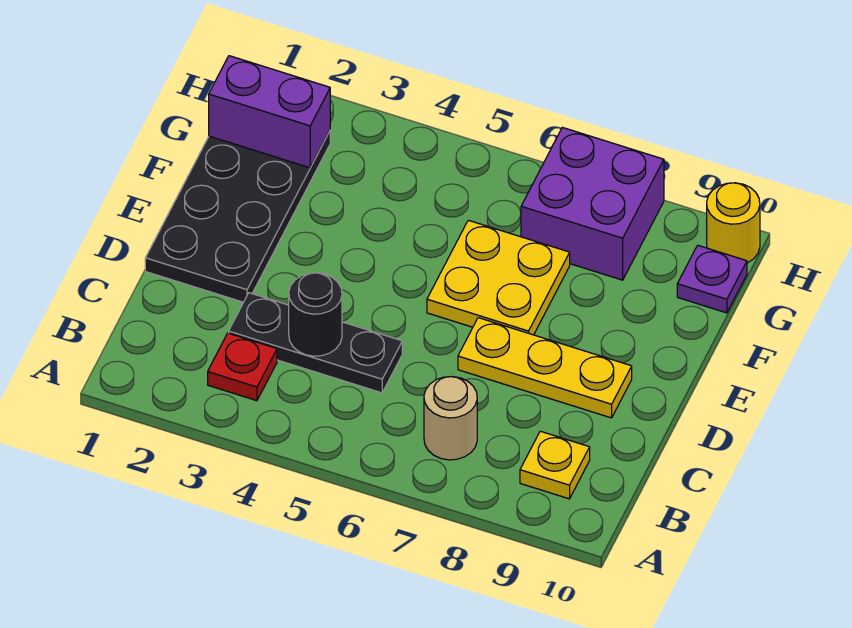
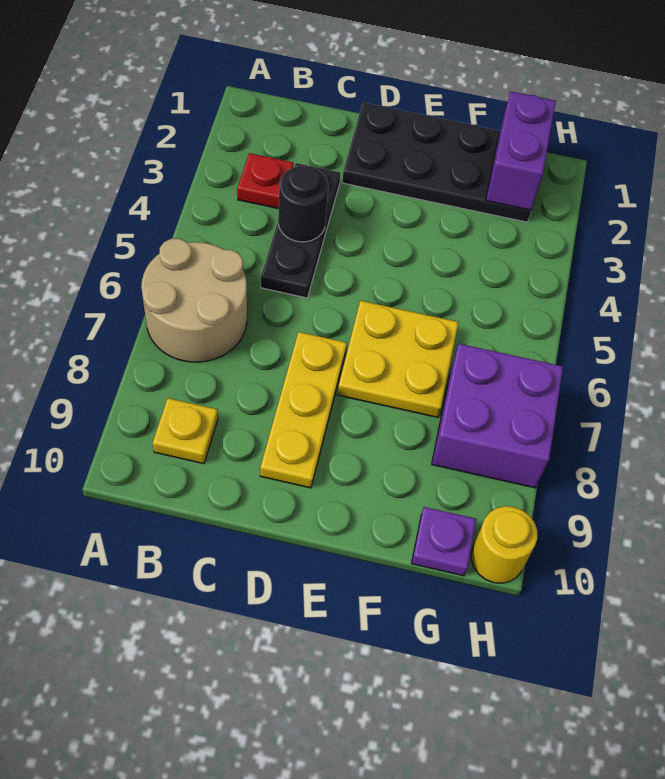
tan 1x1 round brick [424,377,477,460] -> tan 2x2 round brick [141,239,247,362]

